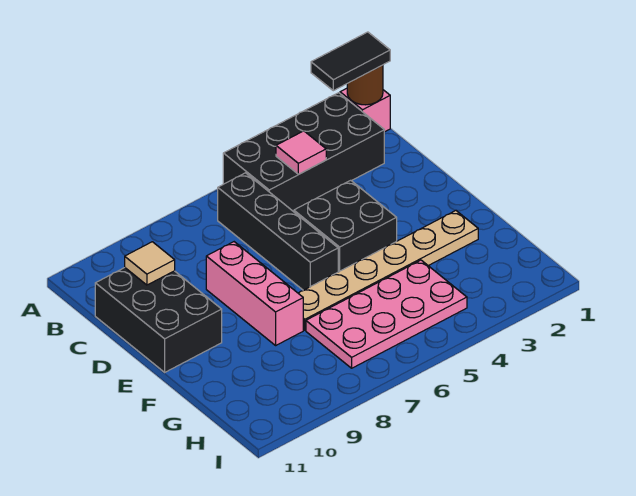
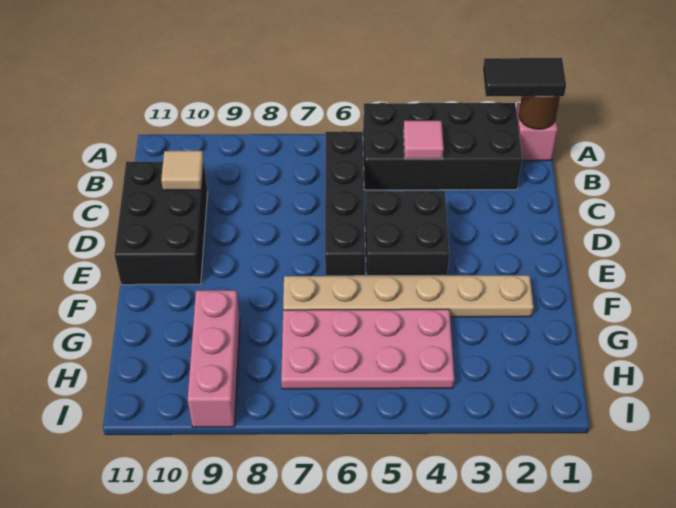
pink 1x3 brick [206,242,303,345] -> pink 1x3 brick moved to [188,290,240,427]

